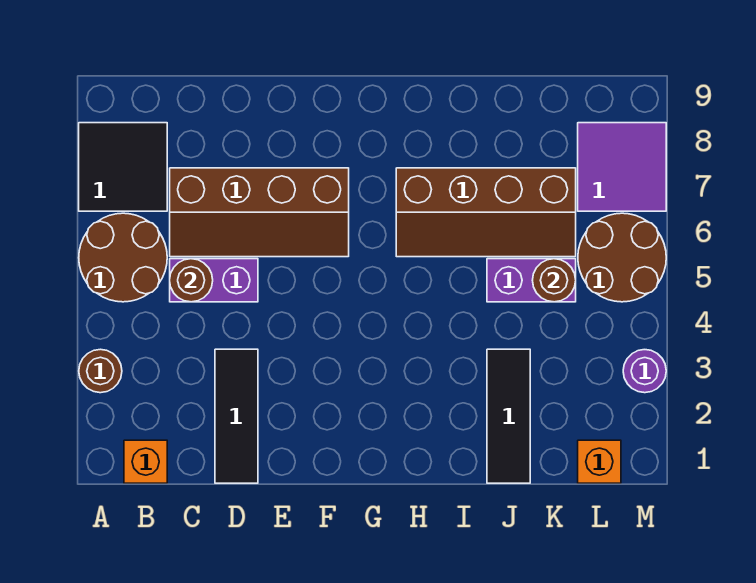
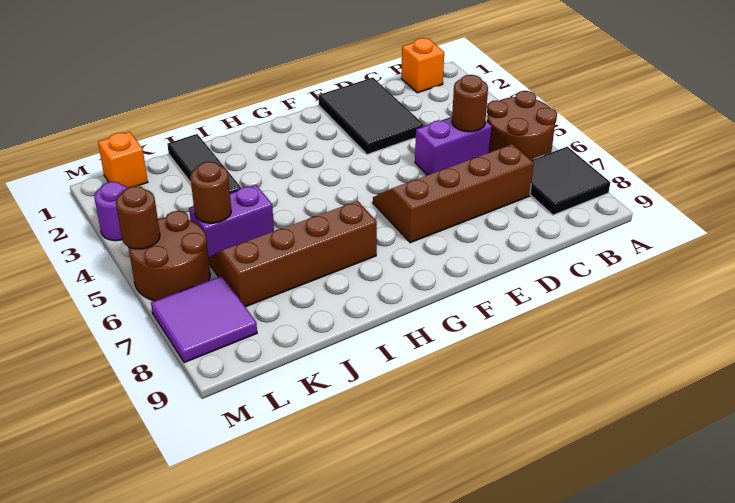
brown 1x1 round brick [79,349,122,393] -> brown 1x1 round brick moved to [116,186,160,249]
black 1x3 tile [215,349,258,483] -> black 2x3 tile [318,78,424,154]

